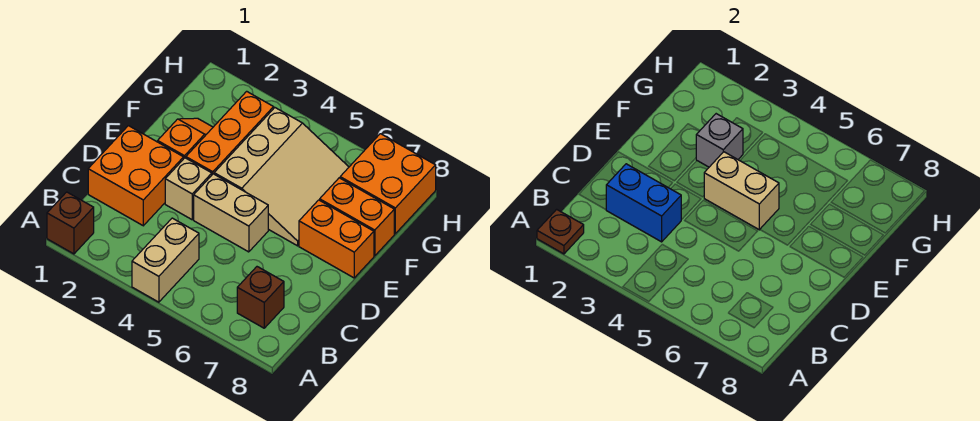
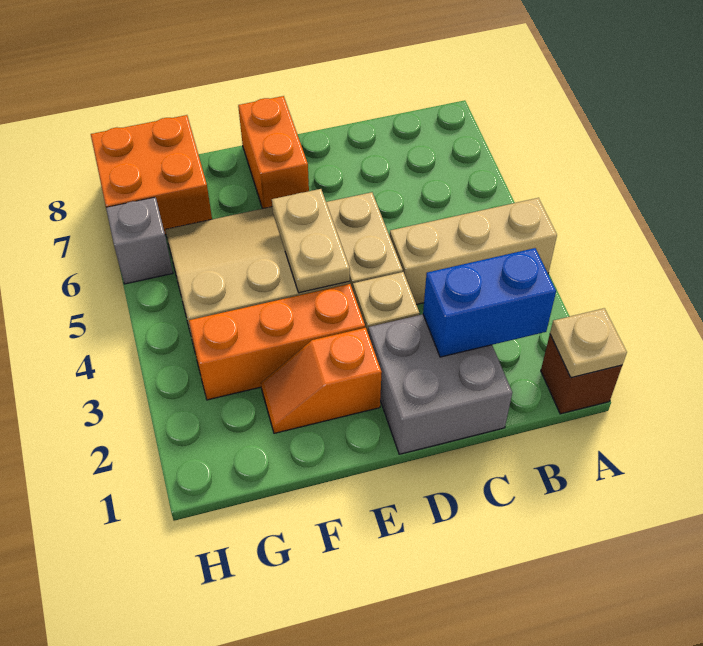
brown 1x1 plate [537,209,584,254] -> tan 1x1 plate [550,308,627,378]
tan 1x2 brick [132,218,199,302] -> tan 1x3 brick [390,198,557,305]
brown 1x1 brick [237,267,284,328] -> none
orange 2x2 brick [88,126,184,226] -> grey 2x2 brick [368,314,512,454]
blue 1x2 brick [606,164,681,242] -> blue 1x2 brick turned to [423,248,556,357]
tan 1x2 brick [704,152,779,230] -> tan 1x2 plate [272,189,350,293]
grey 1x1 brick [696,114,743,167] -> grey 1x1 brick moved to [106,197,173,284]
orange 1x2 brick [320,178,394,256] -> none

